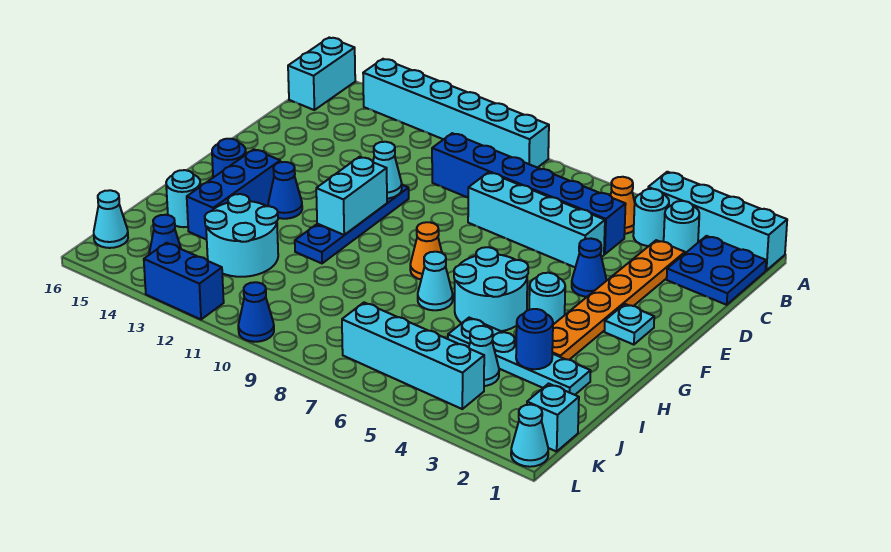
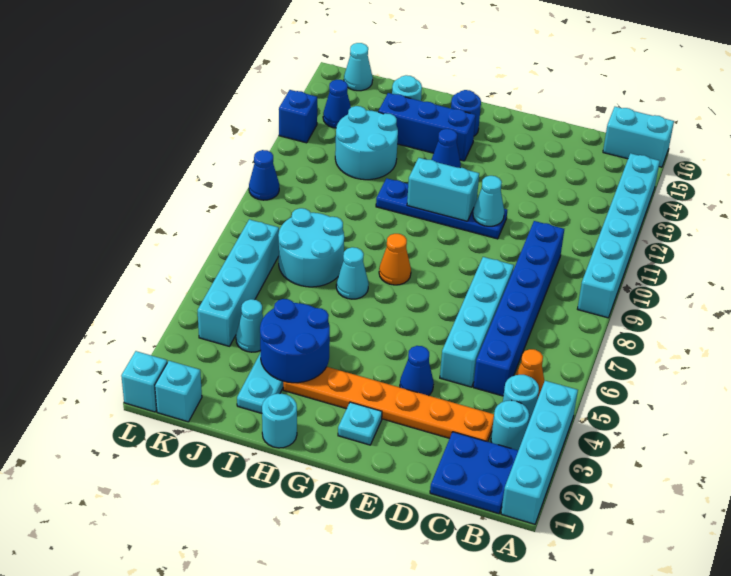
cyan 1x1 round brick [529,273,565,324] -> cyan 1x1 round brick moved to [262,394,297,448]
cyan 2x2 round brick [454,247,528,331] -> cyan 2x2 round brick moved to [278,208,344,287]
blue 1x1 round brick [516,309,553,369] -> blue 2x2 round brick [260,299,330,383]
cyan 1x1 cone [511,405,548,467] -> cyan 1x1 brick [121,351,167,412]
blue 1x2 brick [144,243,224,319] -> blue 1x1 brick [279,90,317,143]

